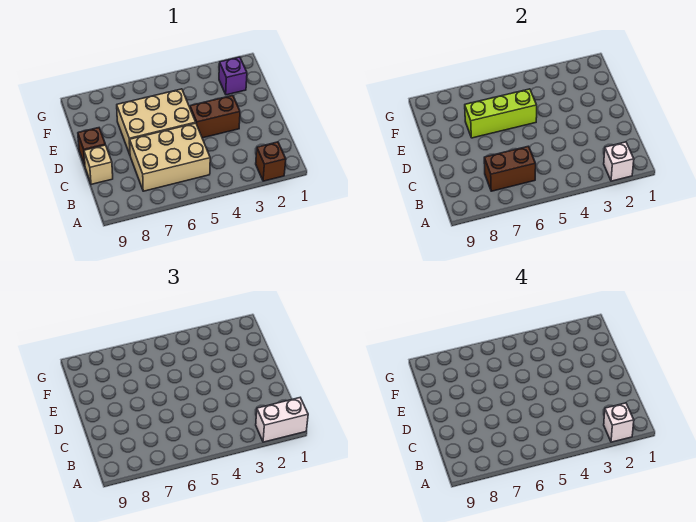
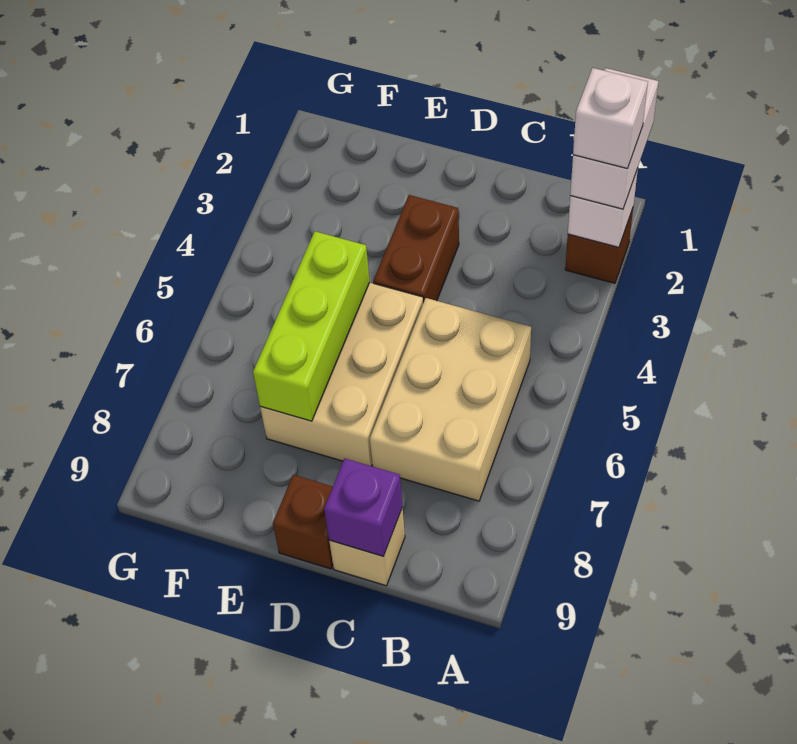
brown 1x2 brick [484,146,536,191] -> none
purple 1x1 brick [219,57,247,95] -> purple 1x1 brick moved to [324,458,402,556]

